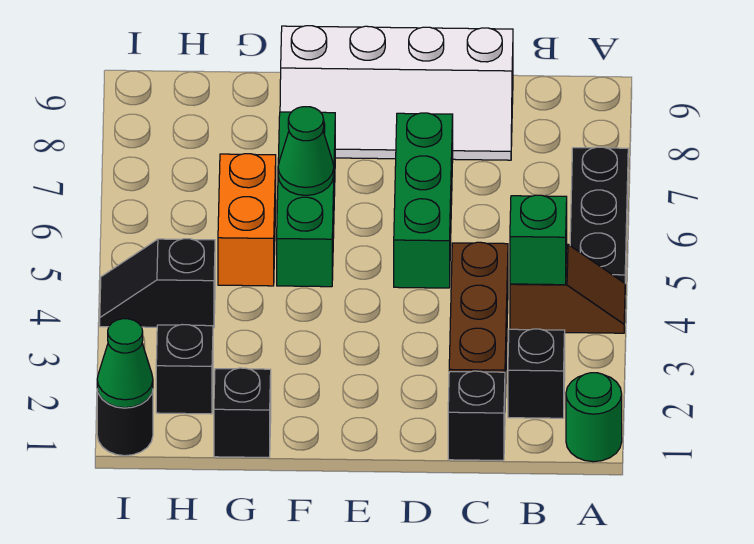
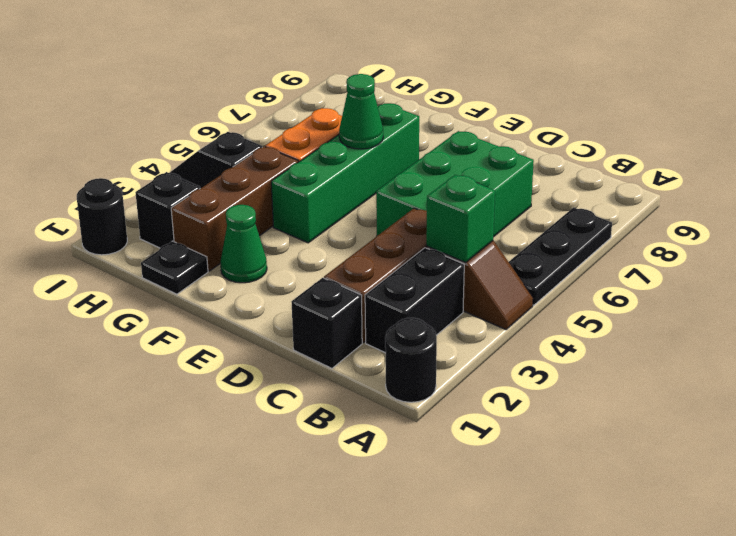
green 1x1 round brick [566,373,622,462] -> black 1x1 round brick [385,318,437,402]
black 1x1 brick [508,329,565,418] -> black 1x2 brick [365,248,464,353]
white 2x4 slope [280,26,513,160] -> none
green 1x3 brick [394,113,453,288] -> green 2x3 brick [376,131,534,237]
green 1x3 brick [277,112,335,287] -> green 1x4 brick [271,103,419,243]
black 1x1 brick [214,368,271,457] -> black 1x1 plate [141,241,208,294]
none -> brown 1x3 brick [171,147,298,271]
green 1x1 cone [97,319,153,408] -> green 1x1 cone moved to [220,205,267,283]

